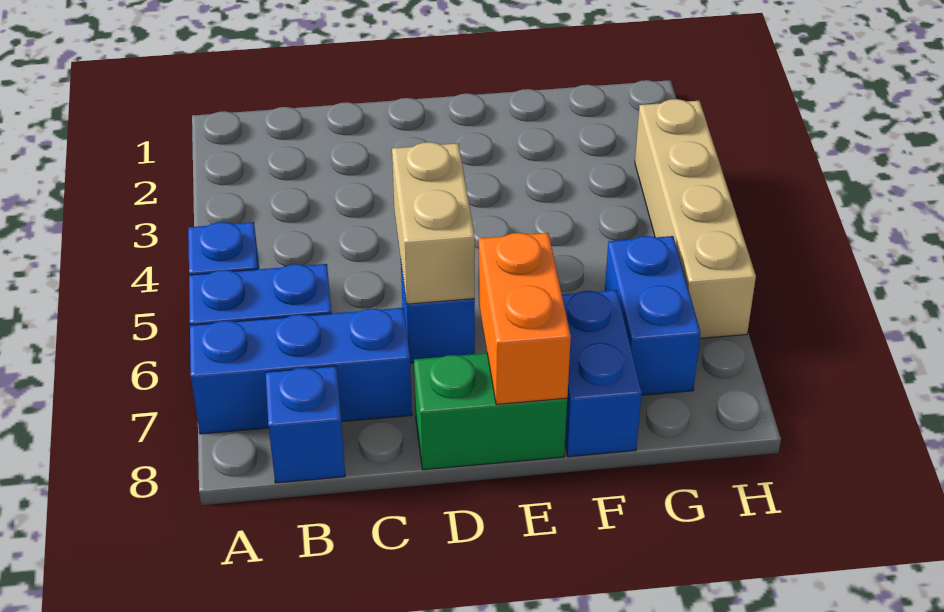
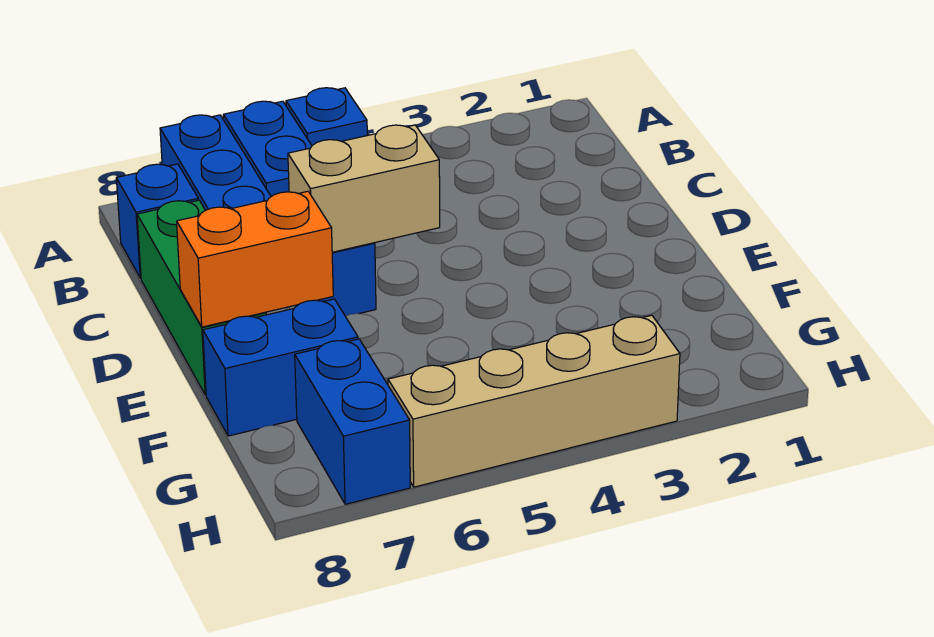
green 1x2 brick [414,353,567,470] -> green 1x3 brick [137,200,266,395]
blue 1x2 brick [605,236,701,395] -> blue 1x2 brick turned to [295,339,410,504]

